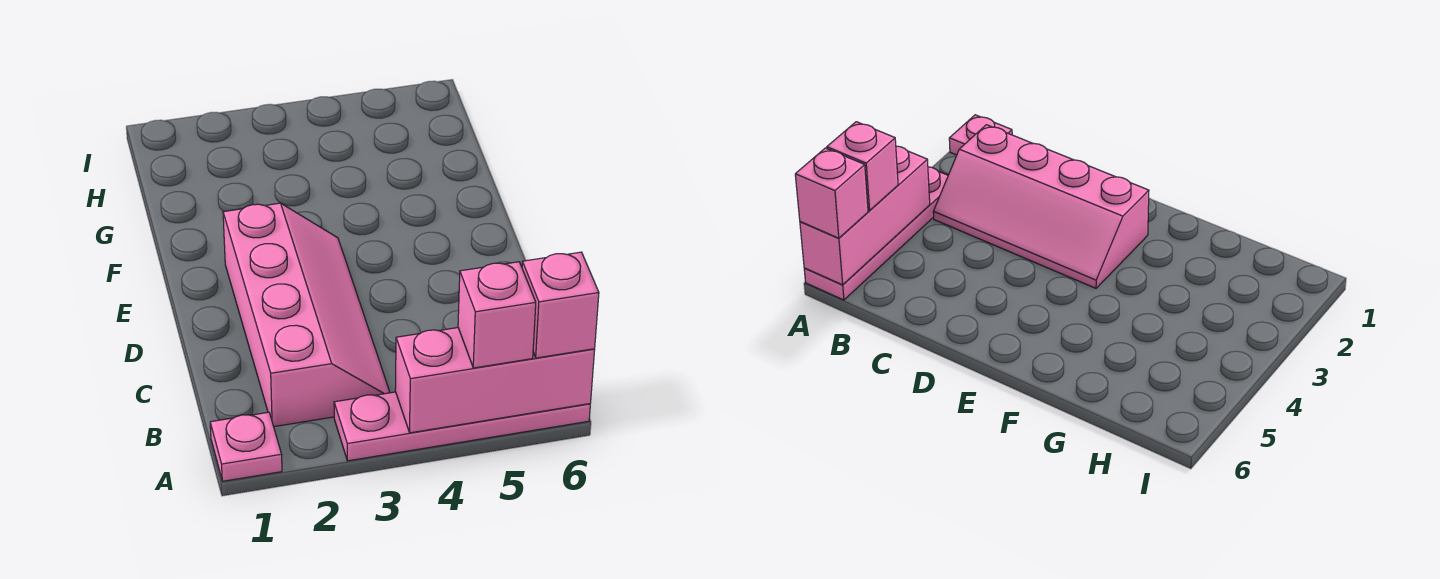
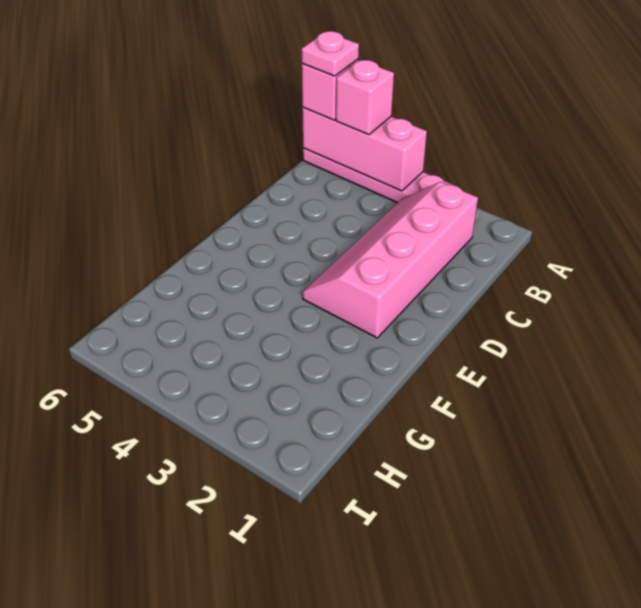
pink 1x1 plate [210,412,282,481] -> pink 1x1 plate moved to [302,31,359,76]

